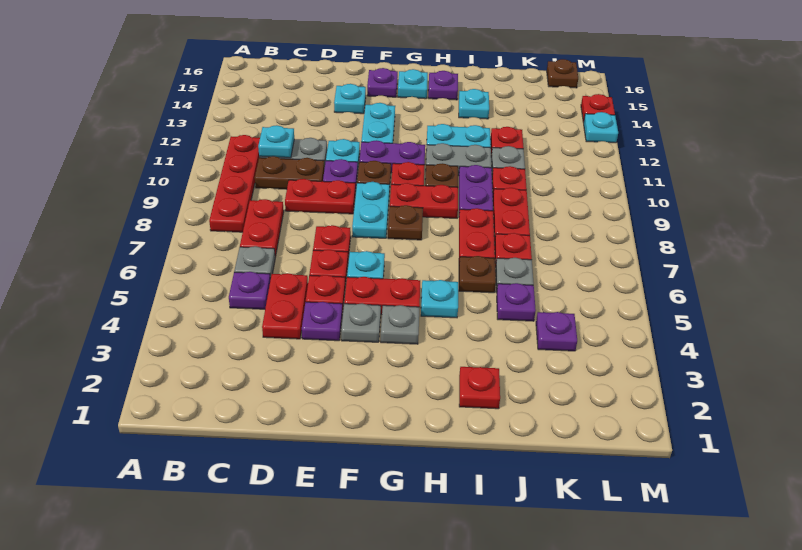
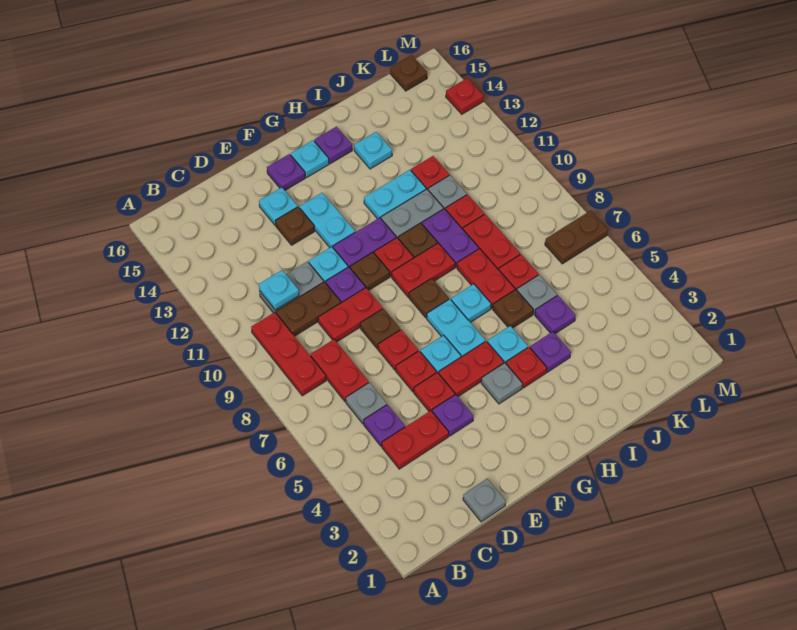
red 1x4 plate [209,135,260,232] -> red 1x3 plate [251,312,326,396]
red 1x2 plate [262,273,308,339] -> red 1x2 plate turned to [382,411,449,469]
none -> brown 1x1 plate [360,309,400,349]
none -> brown 1x1 plate [275,207,315,245]
grey 1x1 plate [341,304,381,342] -> grey 1x1 plate moved to [463,479,506,522]
cyan 1x2 plate [352,182,390,238] -> cyan 1x2 plate moved to [427,299,485,357]
red 1x1 plate [459,367,500,409] -> red 1x1 plate moved to [506,347,547,388]
purple 1x1 plate [536,312,577,351] -> purple 1x1 plate moved to [530,332,571,372]
none -> brown 1x2 plate [545,211,608,264]
cyan 1x1 plate [583,112,618,143] -> cyan 1x1 plate moved to [451,284,491,322]

